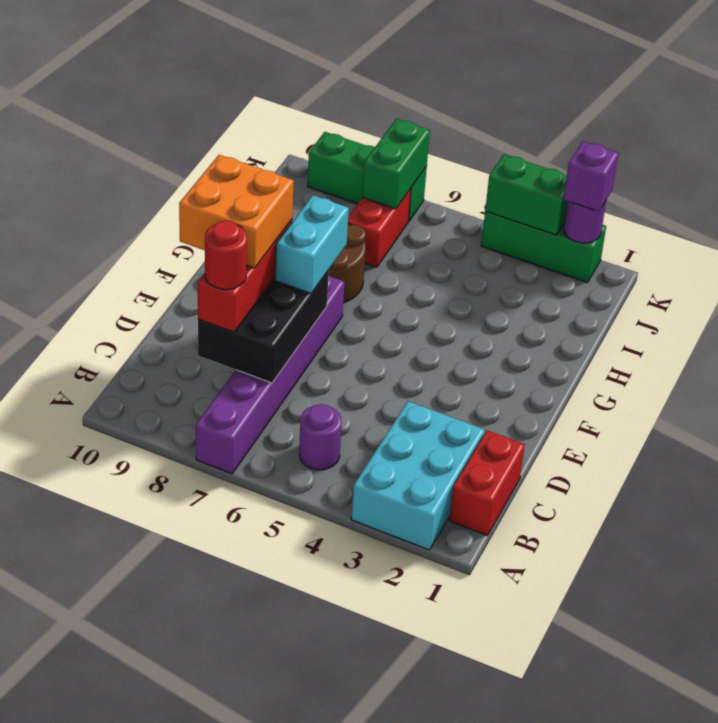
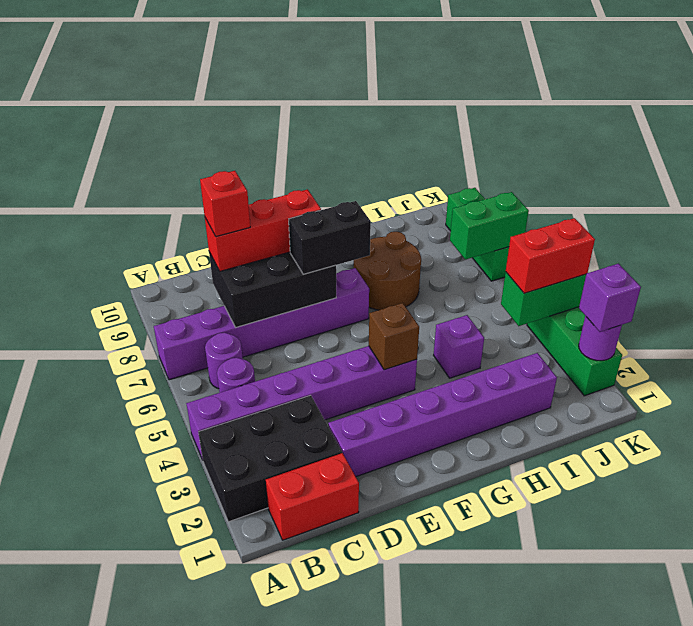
cyan 2x3 brick [351,401,485,550] -> black 2x3 brick [199,395,342,522]
none -> purple 1x6 brick [186,346,417,460]
none -> purple 1x1 round brick [205,333,243,389]
red 1x1 round brick [205,221,247,289] -> red 1x1 brick [200,171,250,237]
none -> purple 1x6 brick [328,353,557,477]
orange 2x2 brick [179,155,294,268] -> none
cyan 1x2 brick [275,195,349,294] -> black 1x2 brick [289,201,371,274]
none -> brown 1x1 brick [369,303,419,370]
none -> purple 1x1 brick [434,315,484,378]
red 1x2 brick [348,189,411,267] -> red 1x2 brick moved to [506,218,595,293]
green 1x2 brick [485,154,568,235] -> green 1x2 brick turned to [501,272,586,326]

